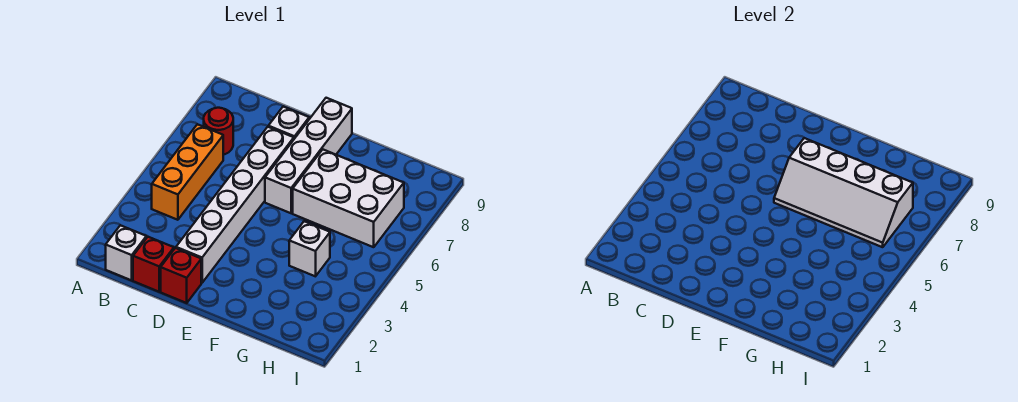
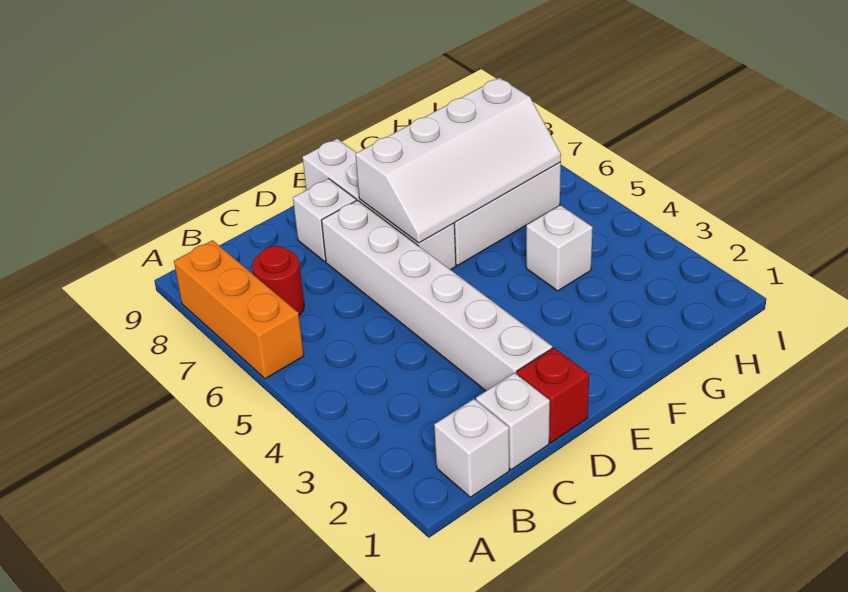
orange 1x3 brick [152,124,223,220] -> orange 1x3 brick moved to [174,240,304,379]
red 1x1 brick [133,237,174,292] -> white 1x1 brick [476,373,550,469]

